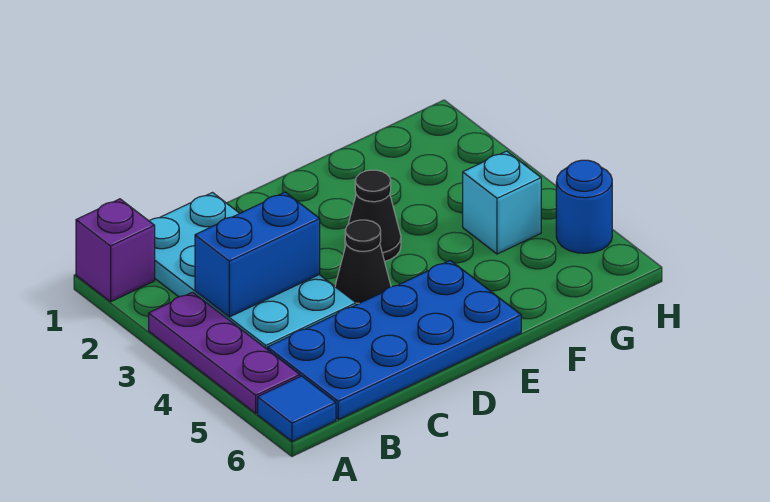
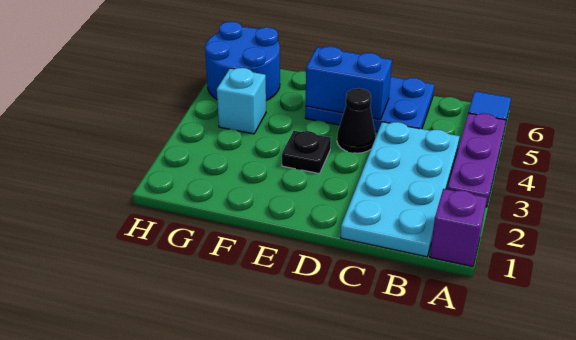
blue 1x2 brick [195,192,320,317] -> blue 1x2 brick moved to [306,46,392,120]
blue 2x4 plate [267,260,521,419] -> blue 2x3 plate [305,77,434,132]
black 1x1 cone [345,170,401,261] -> black 1x1 plate [282,131,331,174]
blue 1x1 round brick [556,160,612,253] -> blue 2x2 round brick [205,22,280,101]

